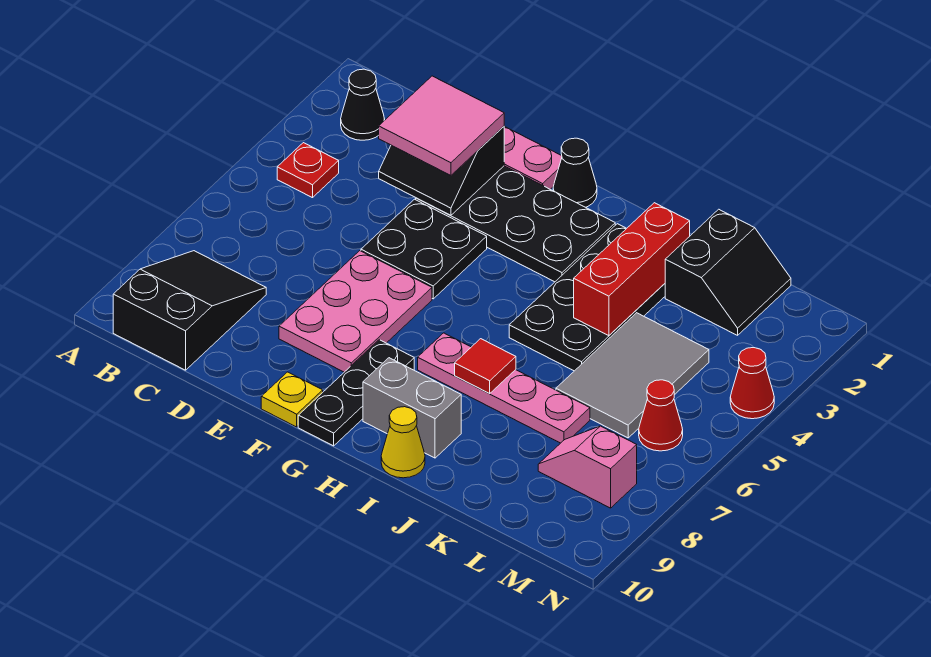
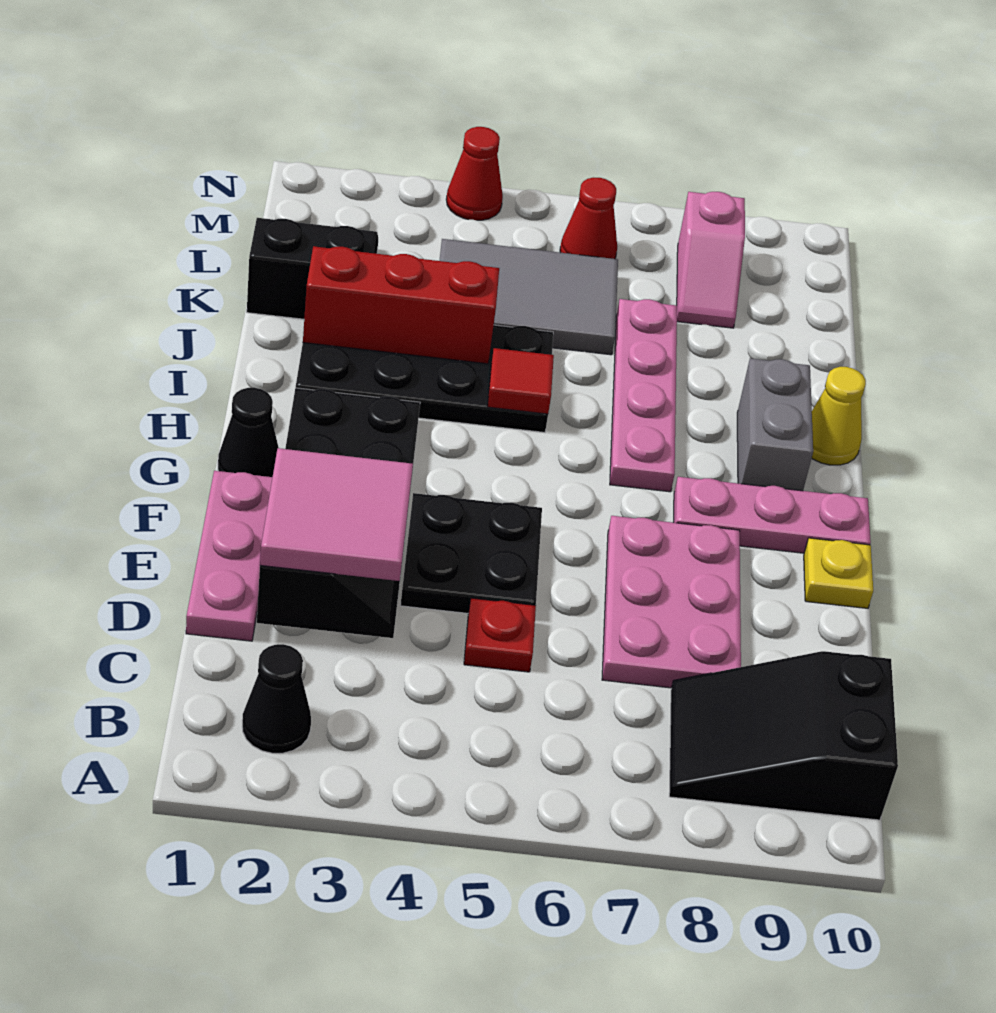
red 1x1 plate [277,143,339,198] -> red 1x1 plate moved to [464,598,536,672]
pink 2x3 plate [279,251,432,372] -> pink 2x3 plate turned to [602,516,741,688]
black 1x3 plate [298,340,414,446] -> pink 1x3 plate [673,477,871,553]
red 1x1 tile [455,339,516,394] -> red 1x1 tile moved to [488,348,554,414]

